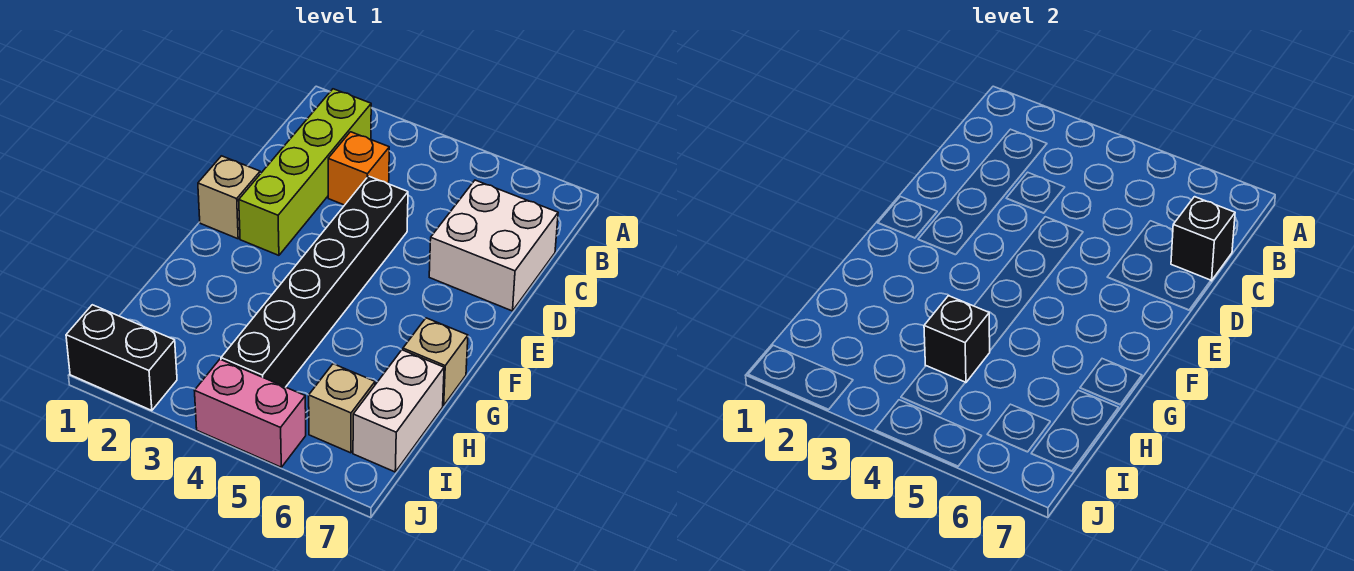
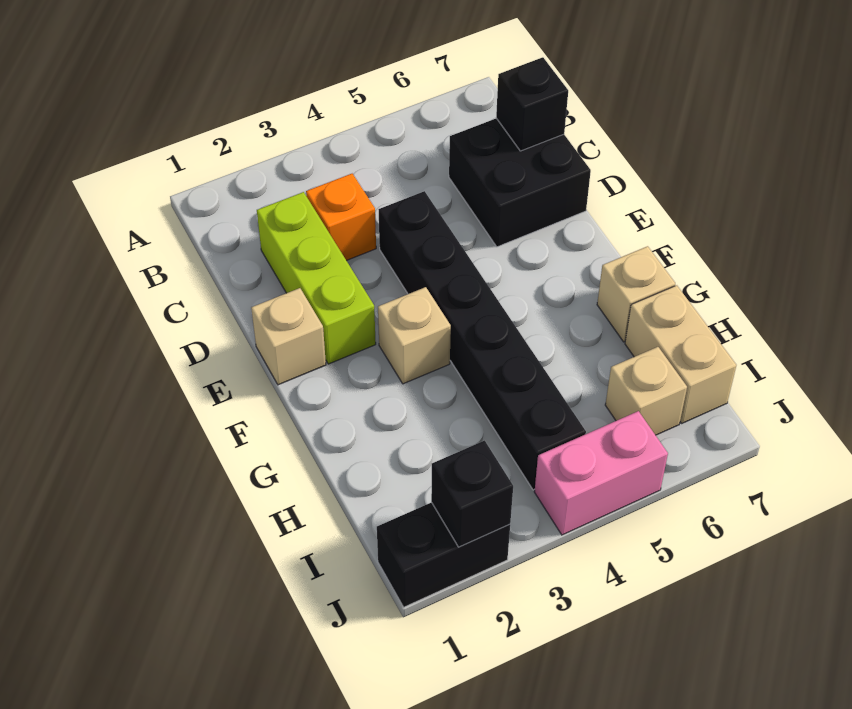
lime 1x4 brick [239,89,371,255] -> lime 1x3 brick [257,192,376,364]
white 2x2 brick [429,180,558,311] -> black 2x2 brick [449,118,591,247]
none -> tan 1x1 brick [378,287,451,384]
black 1x1 brick [924,296,990,383] -> black 1x1 brick moved to [431,441,513,547]
white 1x2 brick [353,350,444,472] -> tan 1x2 brick [625,285,736,423]

